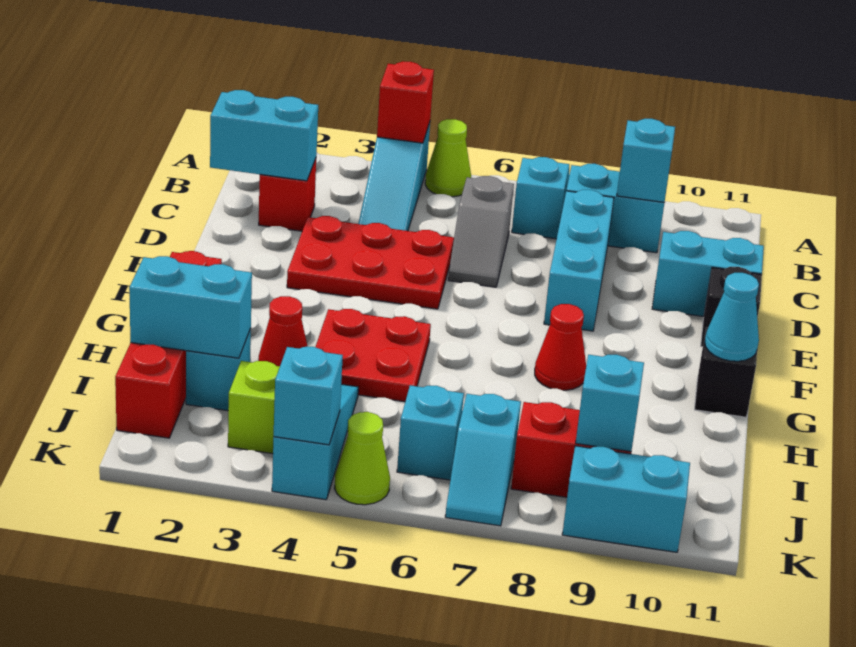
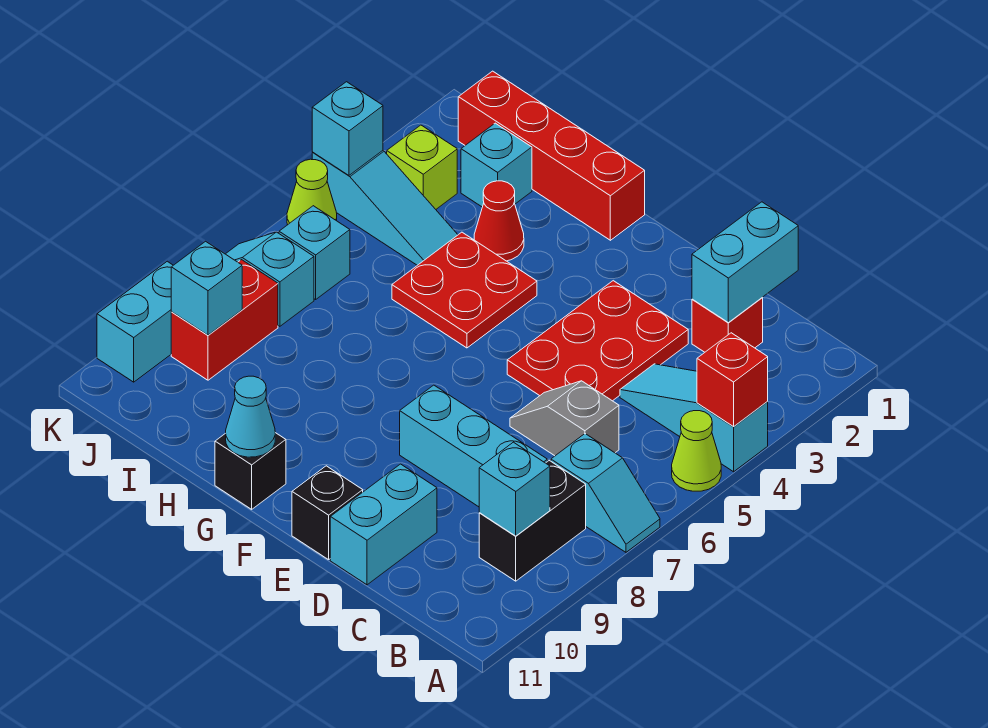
cyan 1x2 brick [566,164,664,253] -> black 1x2 brick [479,461,586,581]
red 1x1 cone [535,304,586,390] -> none
cyan 1x2 brick [129,256,252,358] -> none

